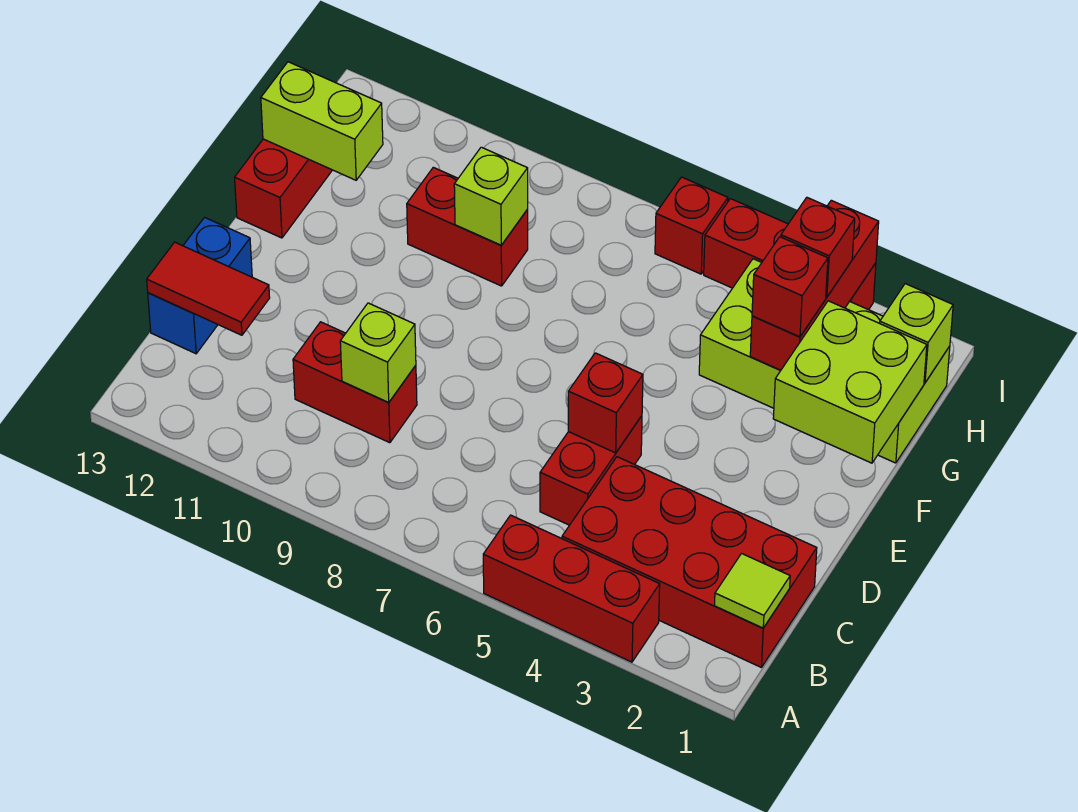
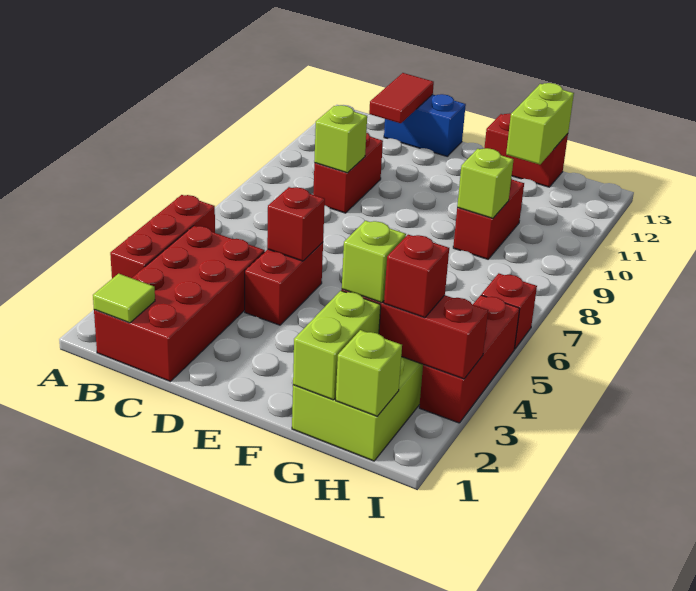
red 1x2 brick [540,416,642,525] -> red 1x2 brick turned to [245,242,323,325]
lime 2x2 brick [773,301,927,463] -> lime 1x2 brick [293,291,381,400]
red 1x1 brick [752,237,828,337] -> lime 1x1 brick [342,221,406,303]

